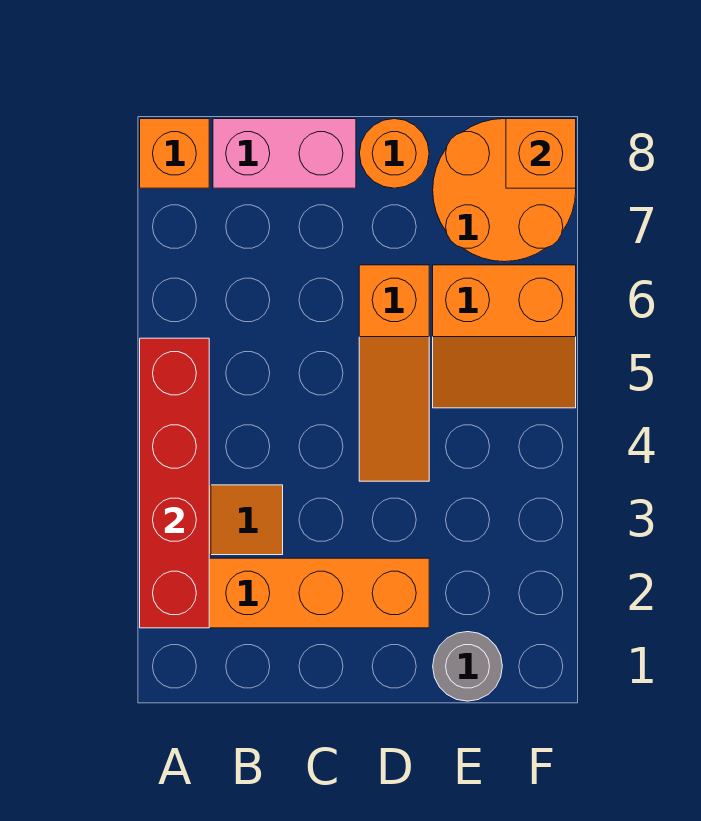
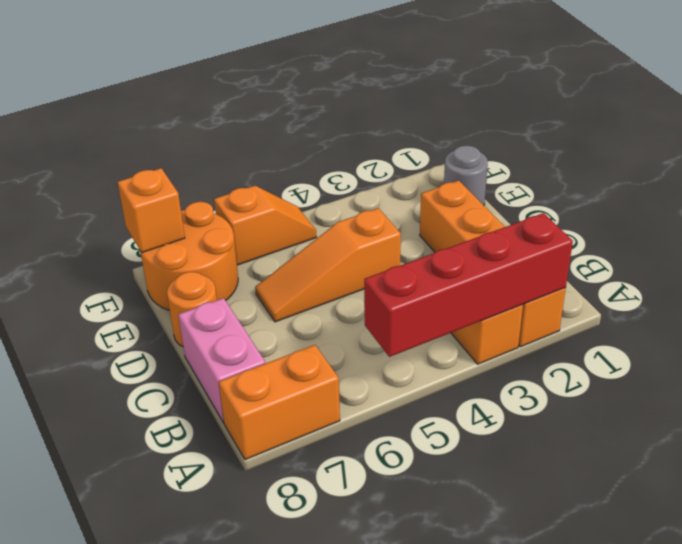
orange 1x1 brick [140,119,209,188] -> orange 1x2 brick [219,345,340,460]
orange 1x3 slope [359,265,429,481] -> orange 1x3 slope turned to [255,208,401,322]
orange 2x2 slope [433,265,576,408] -> orange 1x2 slope [214,186,316,265]

